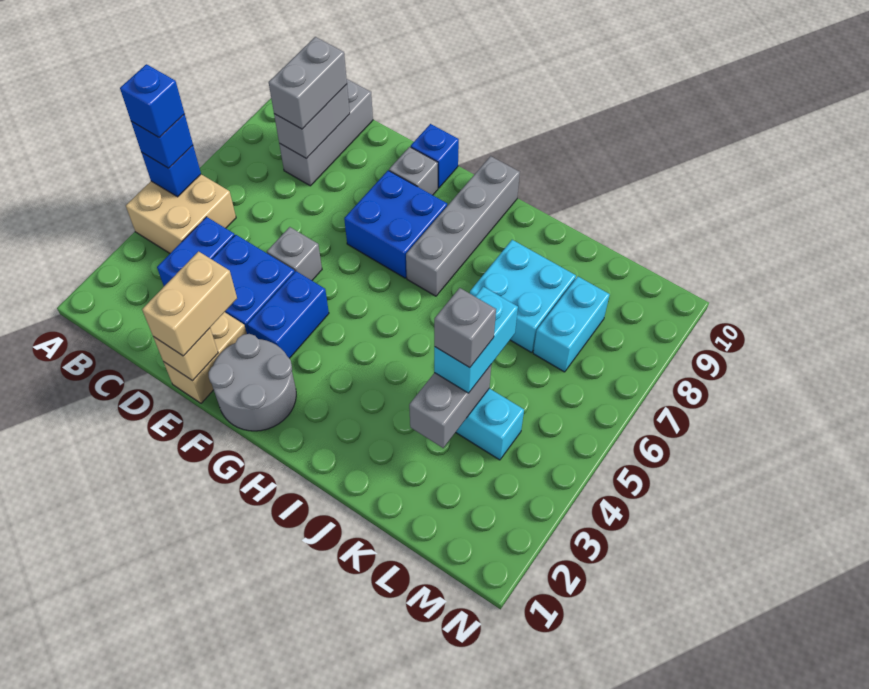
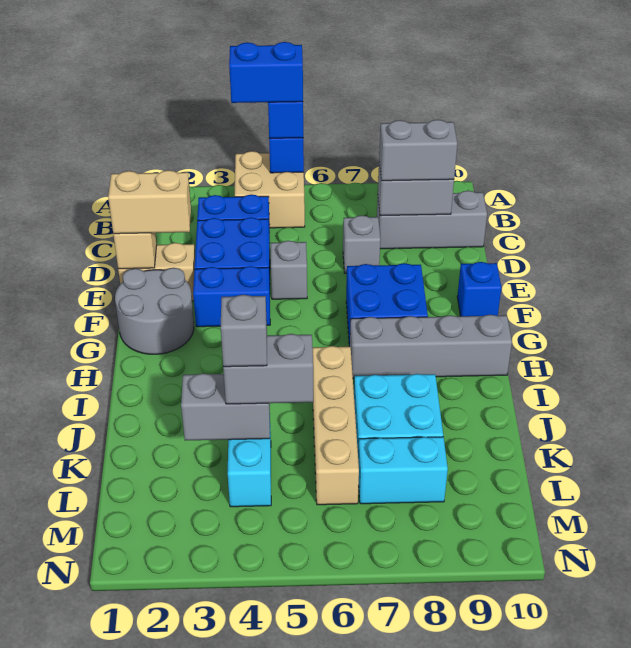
blue 1x1 brick [120,64,185,138] -> blue 1x2 brick [229,42,303,103]
grey 1x1 brick [389,147,438,195] -> grey 1x1 brick moved to [343,215,380,273]
none -> tan 1x4 brick [313,346,359,505]
cyan 1x2 brick [434,287,518,393] -> grey 1x2 brick [223,334,313,404]

